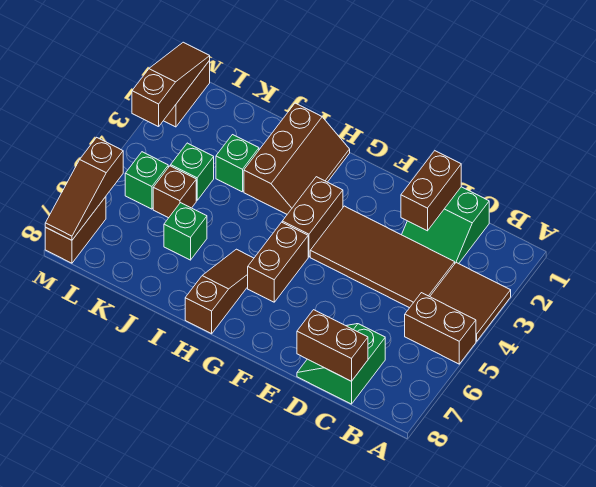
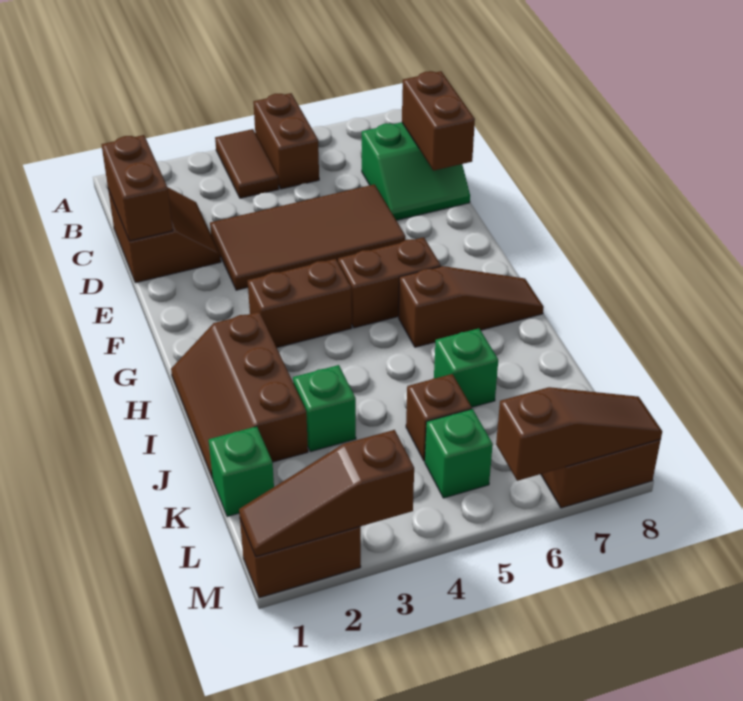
brown 2x2 tile [430,263,511,341] -> brown 1x2 tile [215,129,279,198]
green 2x2 slope [402,187,489,264] -> brown 2x2 slope [108,188,221,283]
brown 2x4 tile [310,206,455,308] -> brown 2x4 tile turned to [210,184,405,290]
brown 1x2 brick [401,151,461,231] -> brown 1x2 brick turned to [101,135,173,241]
brown 2x3 slope [244,103,350,214] -> brown 2x3 slope turned to [171,312,308,479]
brown 1x3 slope [185,249,254,334] -> brown 1x3 slope turned to [399,266,544,347]
green 1x1 brick [171,143,214,200] -> green 1x1 brick moved to [209,426,274,517]

